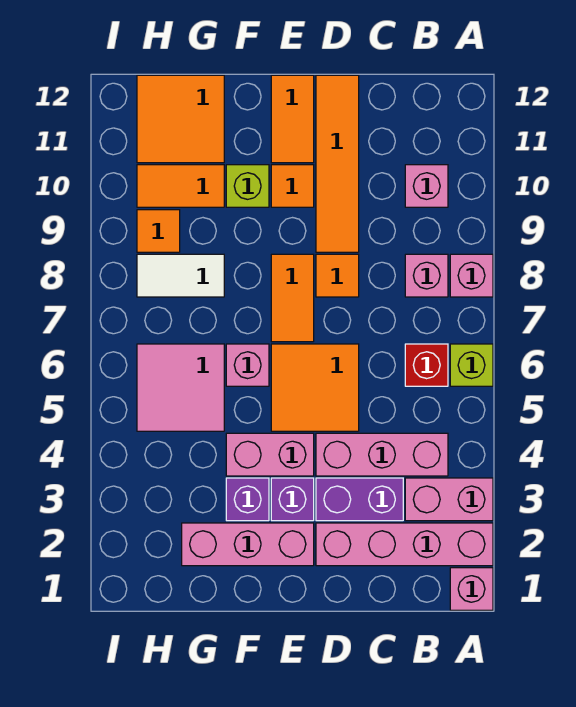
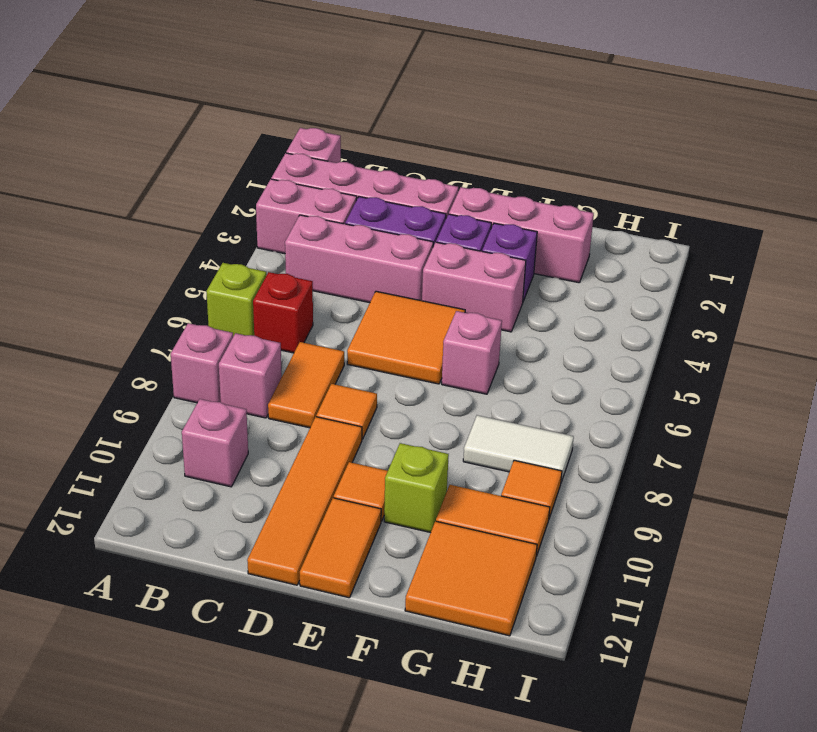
orange 1x2 tile [271,254,314,342] -> orange 1x2 tile moved to [268,342,344,428]
pink 2x2 tile [137,344,224,431] -> none

